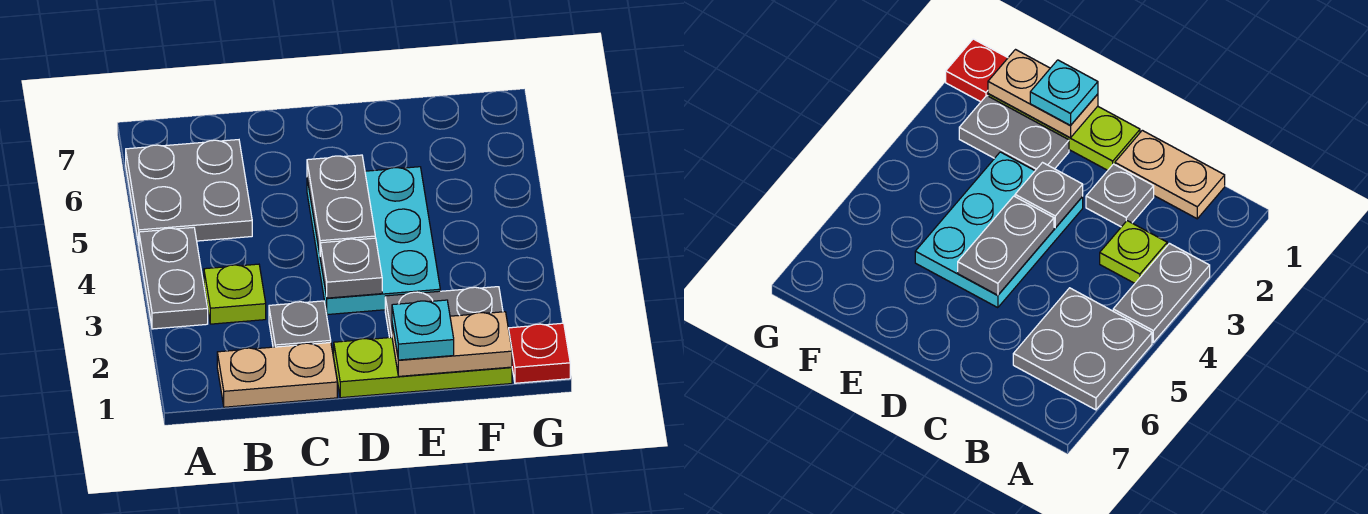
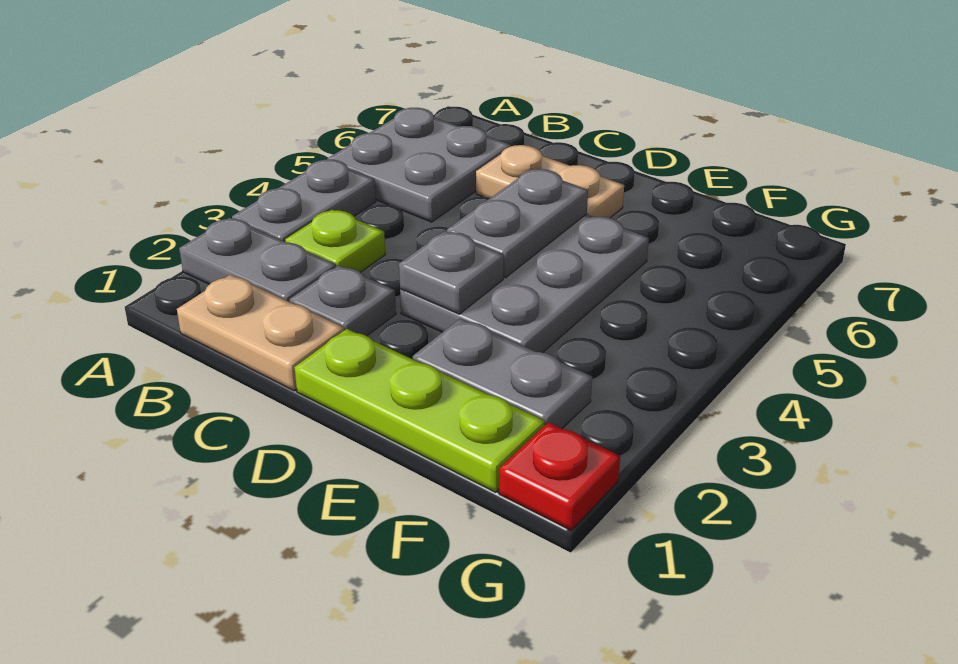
none -> grey 1x2 plate [179,218,336,302]
cyan 2x3 plate [307,167,440,315] -> grey 2x3 plate [400,214,649,353]
tan 1x2 plate [392,312,512,376] -> tan 1x2 plate moved to [476,145,624,218]
cyan 1x1 plate [392,300,454,360] -> none

